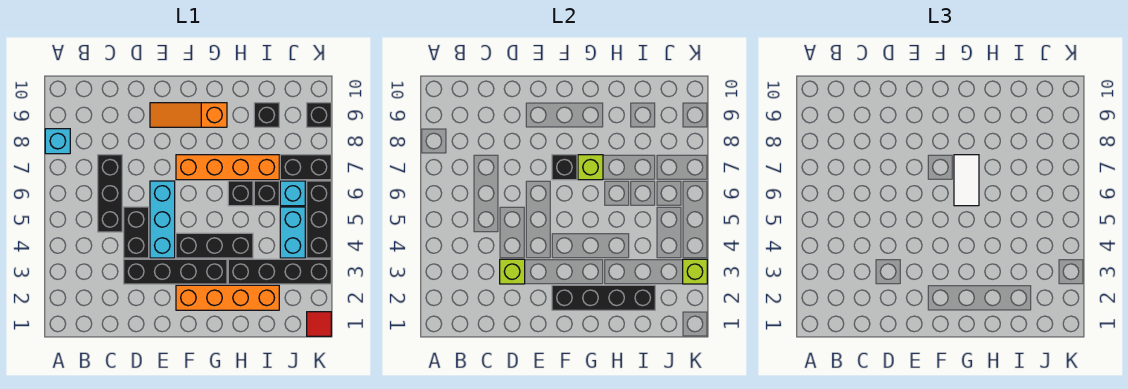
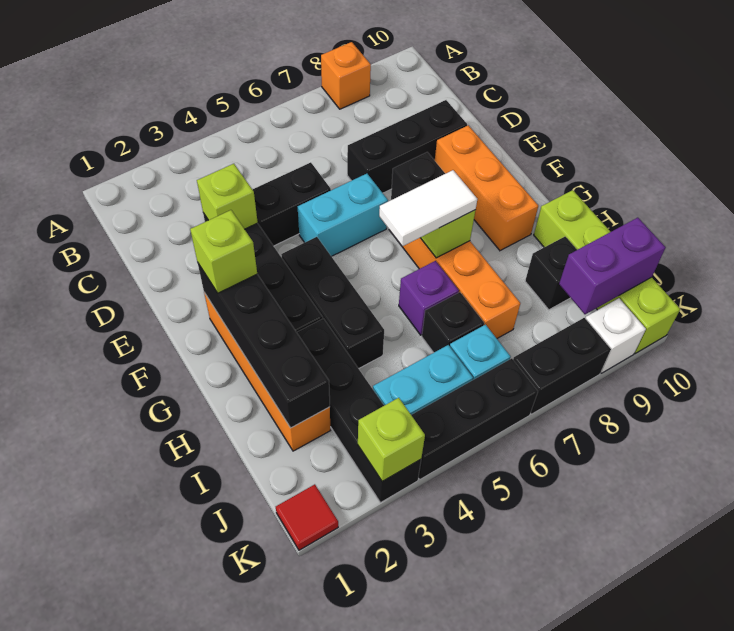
cyan 1x1 brick [45,129,70,154] -> orange 1x1 brick [321,42,371,109]
black 1x3 brick [98,155,122,232] -> black 1x3 brick moved to [347,100,467,193]
cyan 1x3 brick [150,181,175,258] -> cyan 1x2 brick [298,174,388,256]
orange 1x3 slope [150,103,227,127] -> orange 1x3 brick [435,125,538,251]
none -> lime 1x1 brick [190,210,257,293]
black 1x1 brick [228,181,253,206] -> purple 1x1 brick [399,261,459,335]
none -> lime 1x4 brick [534,190,680,353]
black 1x2 brick [280,155,331,180] -> black 1x2 brick turned to [513,318,611,414]
none -> purple 1x2 brick [559,218,666,314]
black 1x1 brick [307,103,331,127] -> white 1x1 brick [585,298,646,373]

